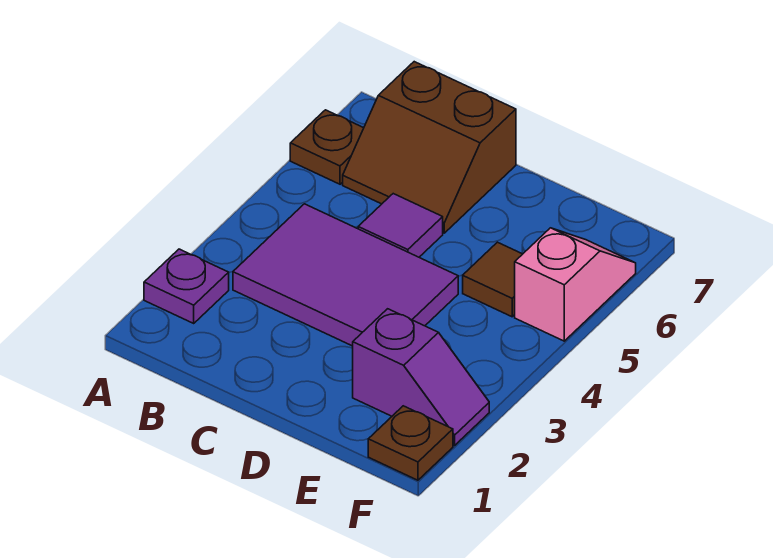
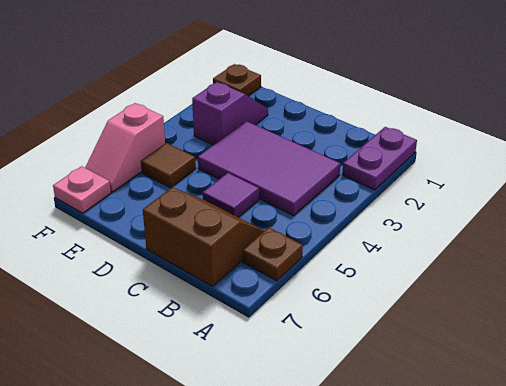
purple 1x1 plate [144,249,229,323] -> purple 1x2 plate [342,127,417,190]
purple 1x2 slope [353,309,489,446] -> purple 1x2 slope turned to [192,82,268,145]
none -> pink 1x1 plate [53,166,111,213]

